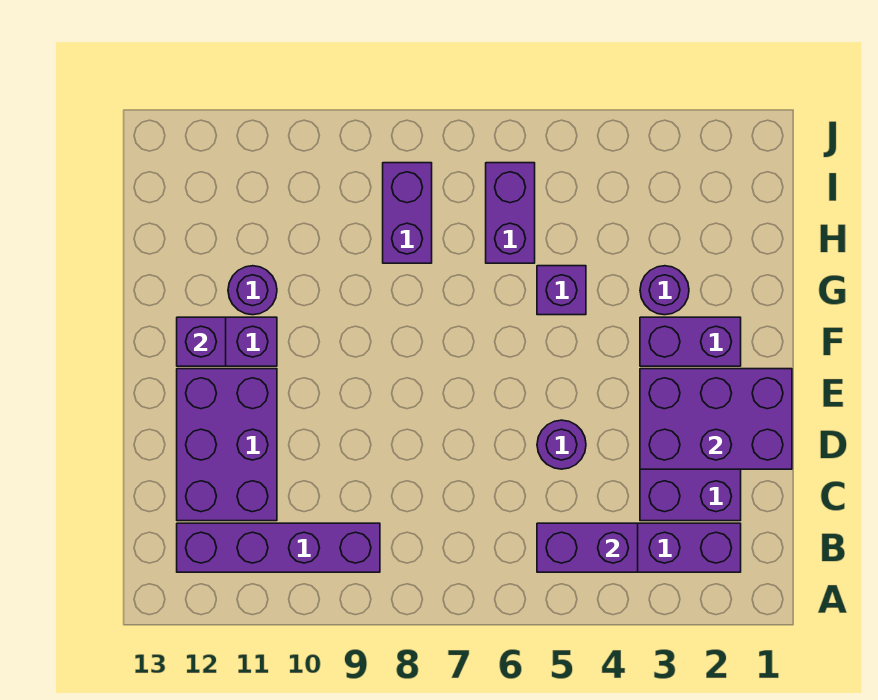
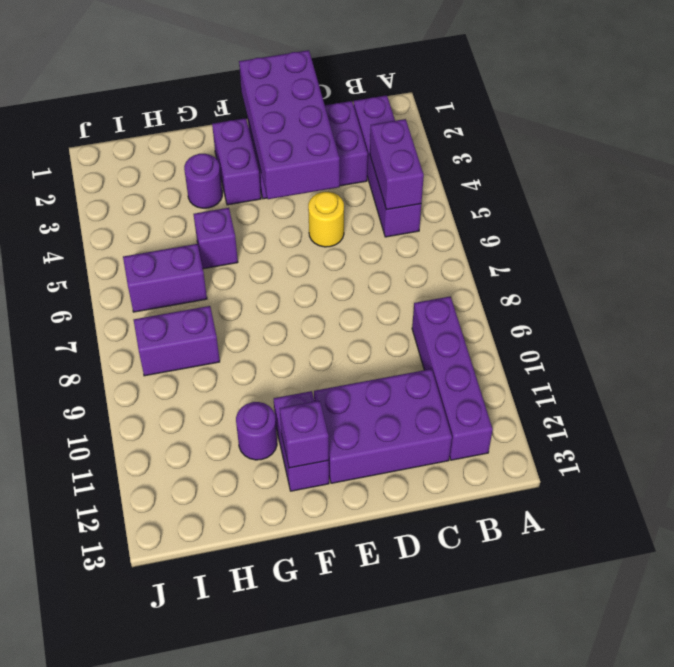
purple 2x3 brick [640,369,792,469] -> purple 2x4 brick [239,50,340,199]
purple 1x1 round brick [537,420,586,469] -> yellow 1x1 round brick [308,192,344,247]

